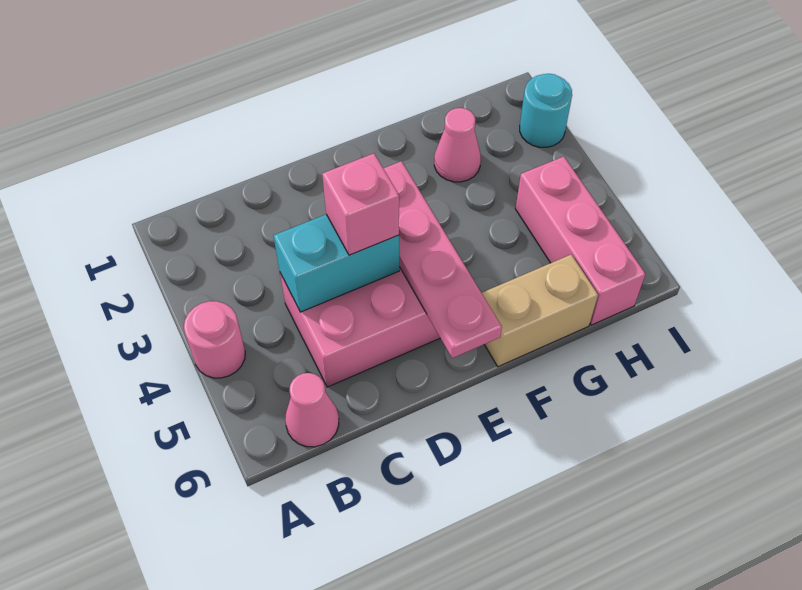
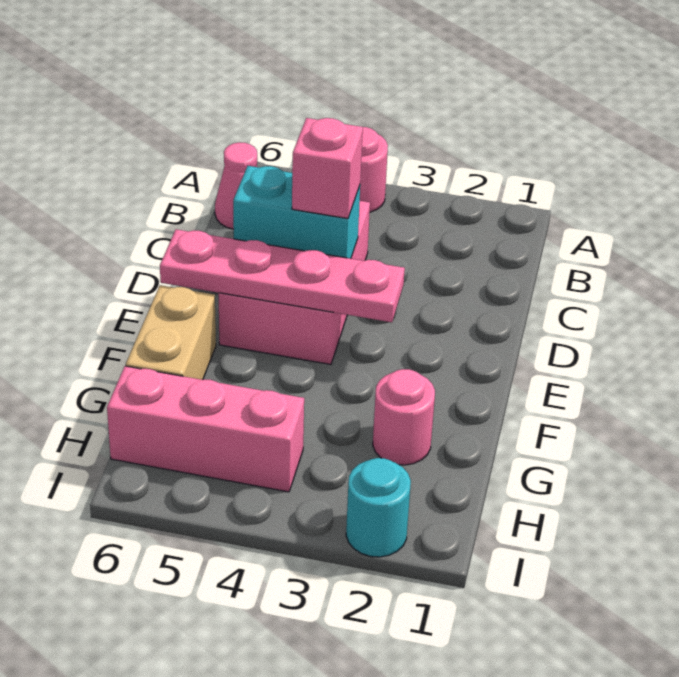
cyan 1x2 brick [273,214,399,312] -> cyan 1x2 brick turned to [233,166,360,259]
pink 1x1 cone [434,108,481,182] -> pink 1x1 round brick [373,369,435,465]

